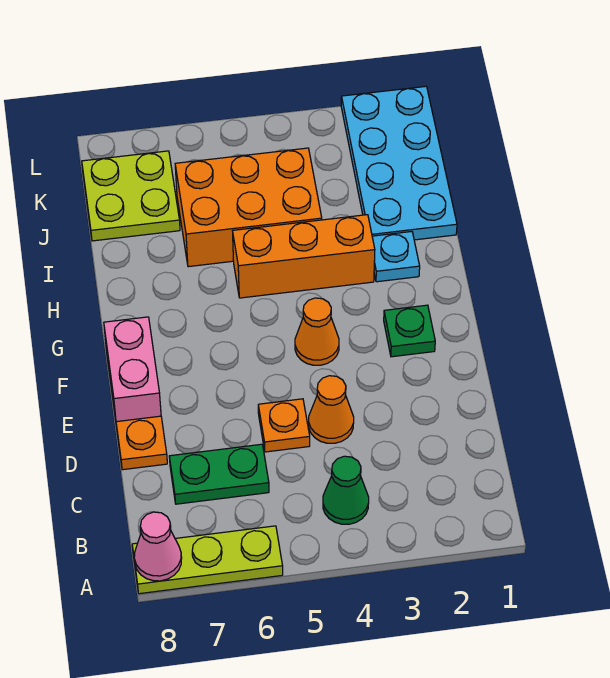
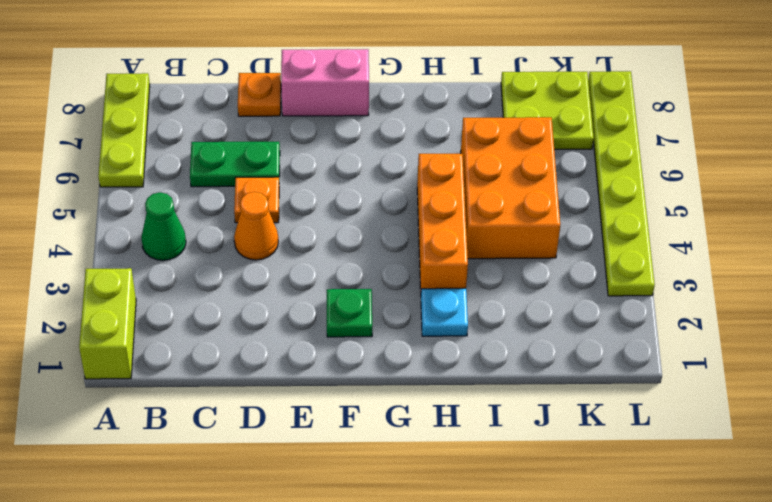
none -> lime 1x2 brick [79,268,136,379]
pink 1x1 cone [134,512,182,581] -> none
green 1x2 plate [169,444,269,504] -> green 1x2 plate turned to [190,142,280,187]
orange 1x1 cone [295,298,339,365] -> none
cyan 2x4 plate [341,86,457,240] -> none
none -> lime 1x6 plate [588,71,655,296]

